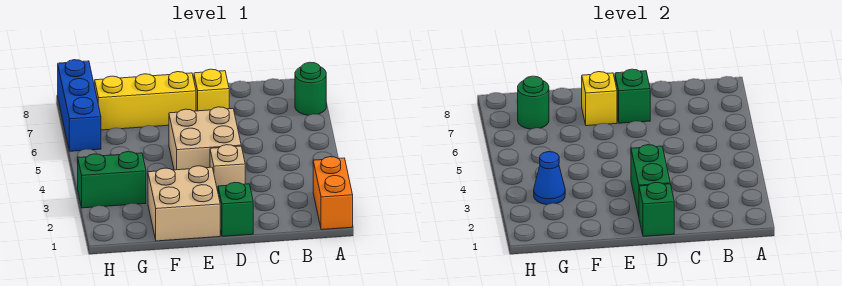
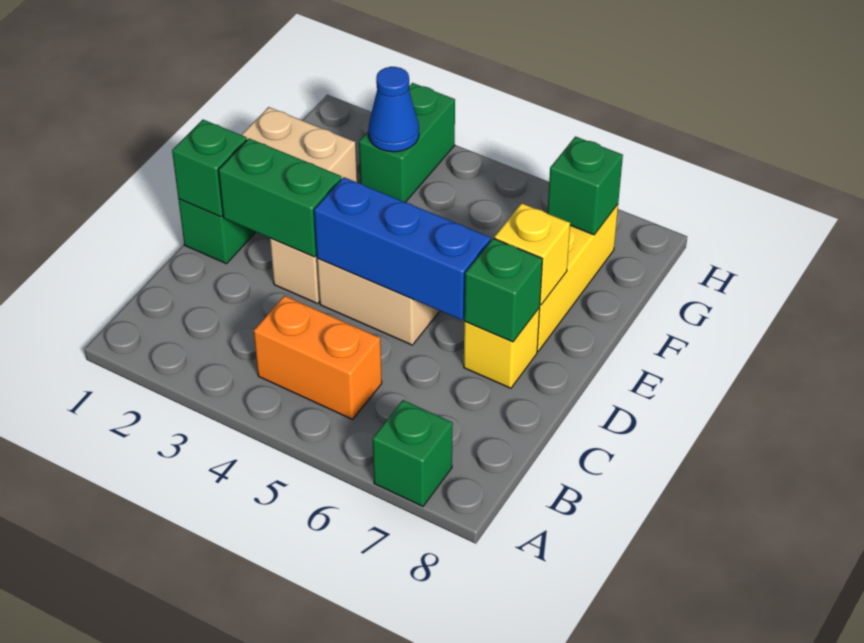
orange 1x2 brick [313,157,353,230] -> orange 1x2 brick moved to [254,296,382,419]
green 1x1 round brick [295,62,326,115] -> green 1x1 brick [372,400,453,506]
green 1x1 round brick [518,76,549,129] -> green 1x1 brick [547,137,623,235]
blue 1x3 brick [58,60,101,151] -> blue 1x3 brick moved to [314,177,491,320]

